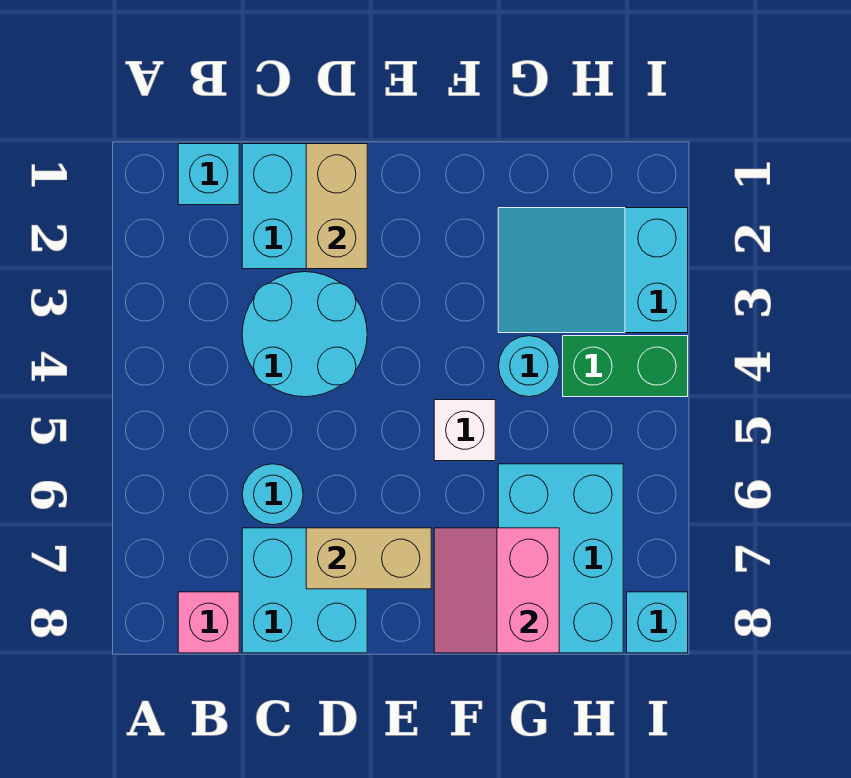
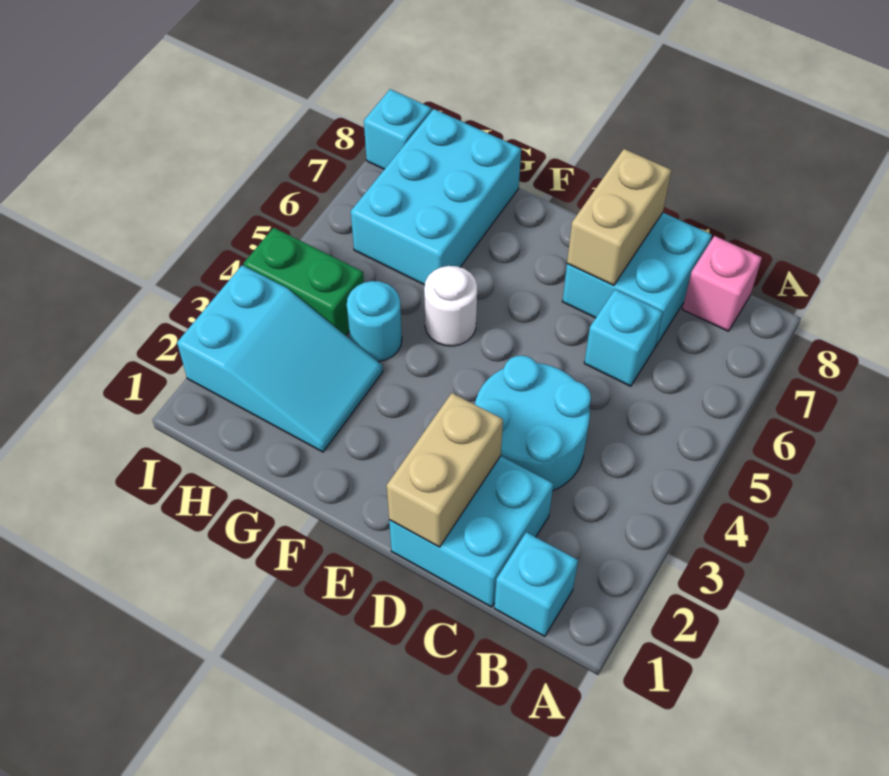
cyan 1x1 round brick [242,464,303,525] -> cyan 1x1 brick [584,289,663,386]
tan 1x2 brick [306,528,431,589] -> tan 1x2 brick turned to [567,149,671,285]
white 1x1 brick [434,400,495,461] -> white 1x1 round brick [424,266,477,346]
pink 2x2 slope [434,528,559,653] -> none

